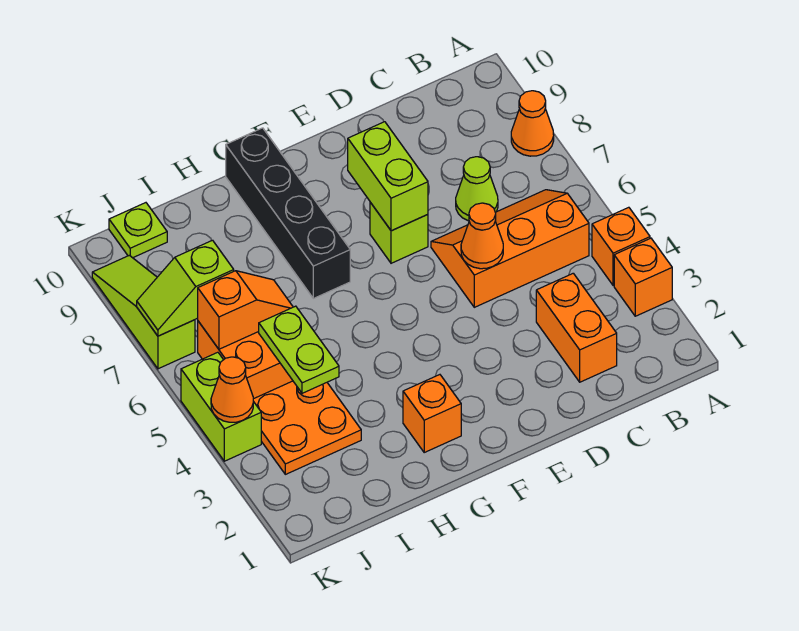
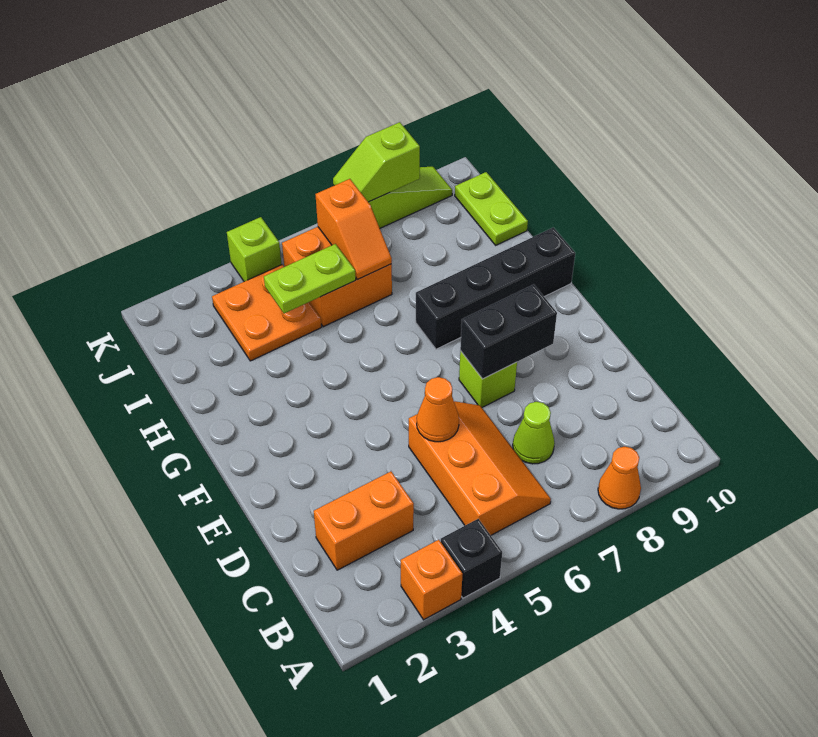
orange 1x1 brick [592,207,650,286] -> black 1x1 brick [441,519,502,598]
lime 1x2 brick [348,122,428,231] -> black 1x2 brick [460,284,557,379]
orange 1x1 brick [403,375,461,452] -> none
lime 1x2 slope [136,240,234,336] -> lime 1x2 slope turned to [333,122,420,202]
lime 1x1 plate [109,203,167,258] -> lime 1x2 plate [455,172,528,245]
lime 1x2 brick [181,352,261,461] -> lime 1x1 brick [227,217,282,282]
orange 1x1 cone [211,357,253,422] -> none

